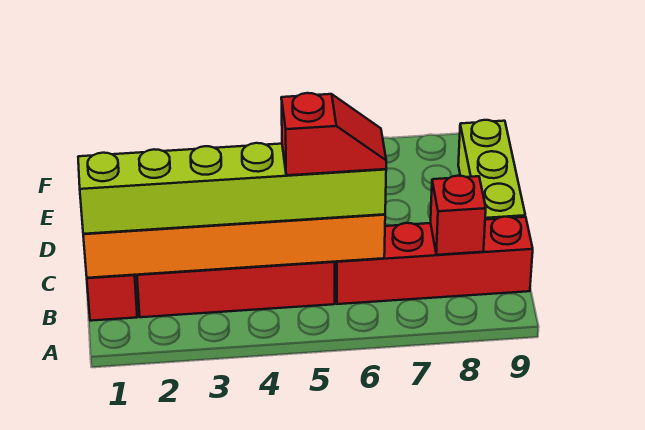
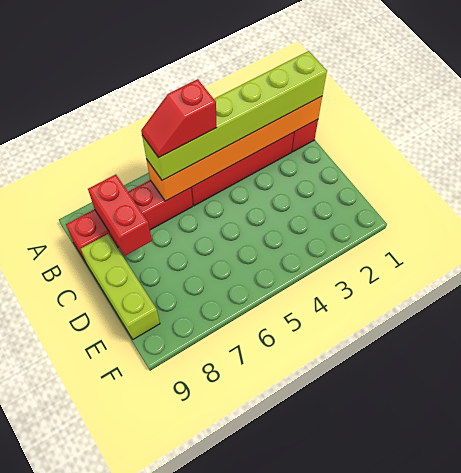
red 1x1 brick [431,176,486,255] -> red 1x2 brick [88,175,152,256]

